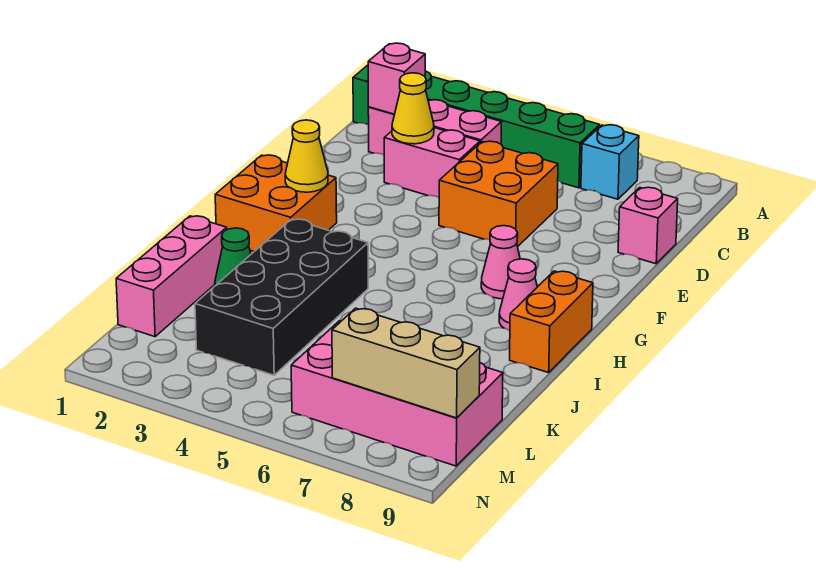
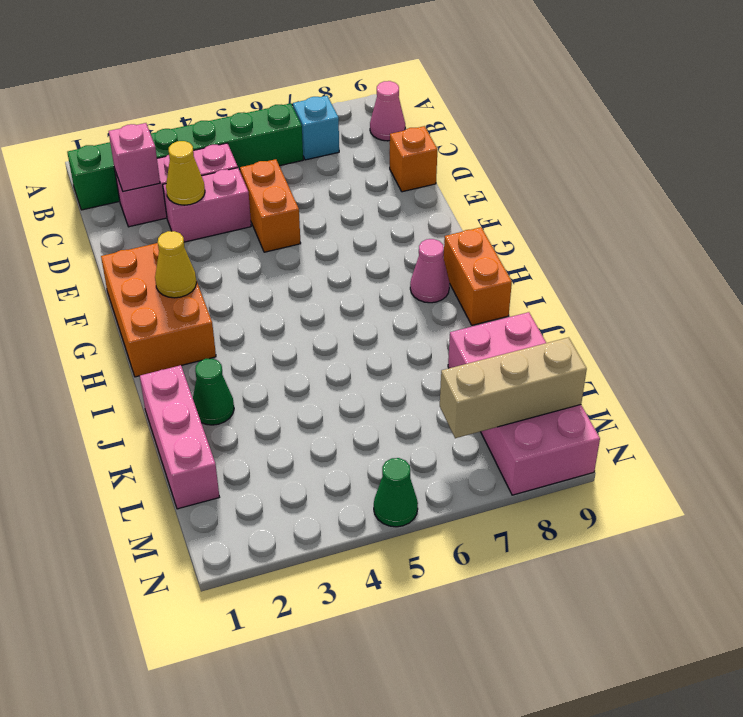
orange 2x2 brick [439,141,558,247] -> orange 1x2 brick [240,159,301,252]
pink 1x1 brick [618,187,678,264] -> orange 1x1 brick [390,126,437,192]
orange 2x2 brick [215,155,337,251] -> orange 2x3 brick [101,243,216,377]
pink 1x1 cone [481,226,520,299] -> pink 1x1 cone moved to [370,81,405,141]
black 2x4 brick [195,219,368,375] -> none
pink 2x4 brick [291,321,503,466] -> pink 2x4 brick turned to [448,312,600,495]
none -> green 1x1 cone [374,458,418,527]

